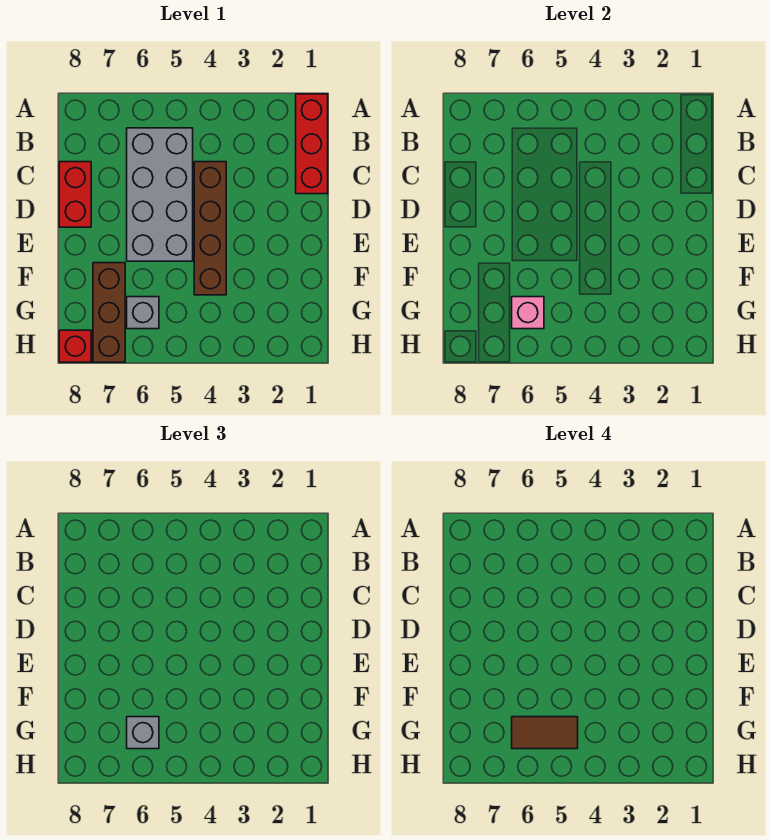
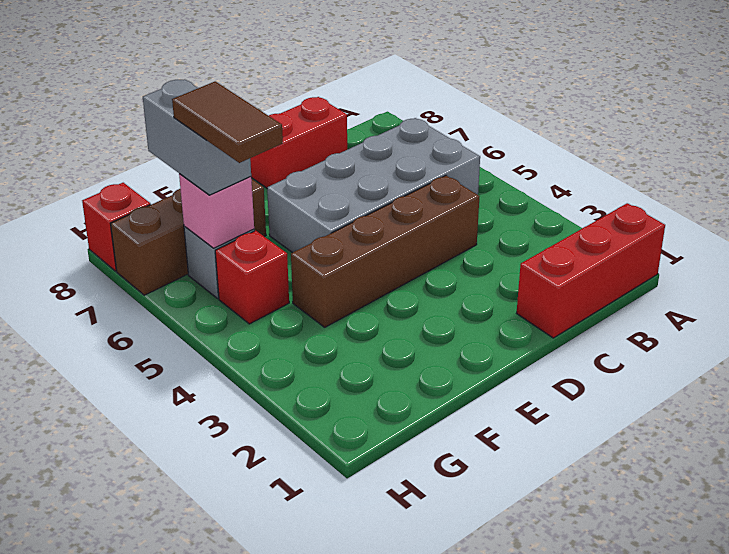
none -> red 1x1 brick [215,231,289,324]
grey 1x1 brick [127,717,159,749] -> grey 1x2 brick [143,79,251,195]

